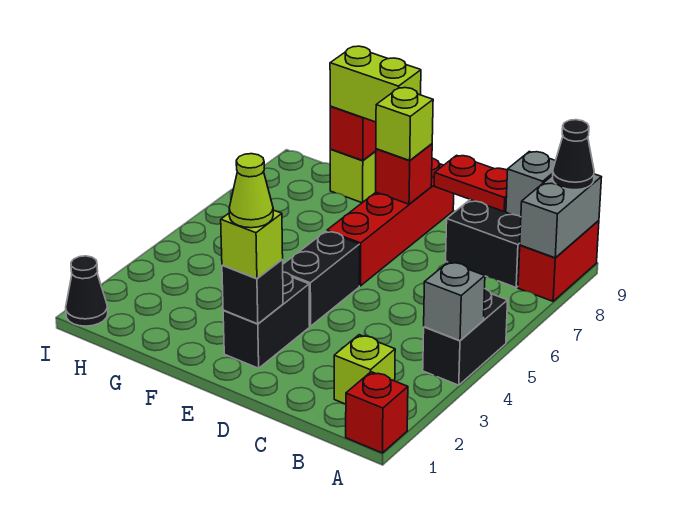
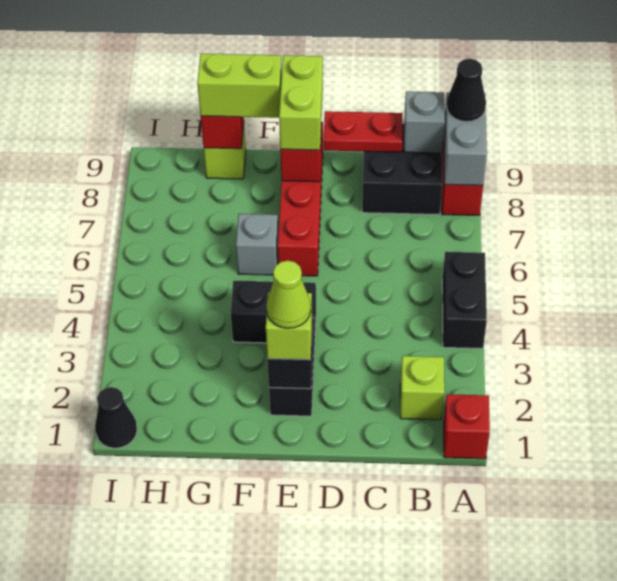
grey 1x1 brick [424,262,485,341] -> grey 1x1 brick moved to [236,214,278,275]
black 1x2 brick [283,231,360,326] -> black 1x2 brick turned to [231,281,316,343]
lime 1x1 brick [376,88,433,160] -> lime 1x2 brick [279,55,323,150]

